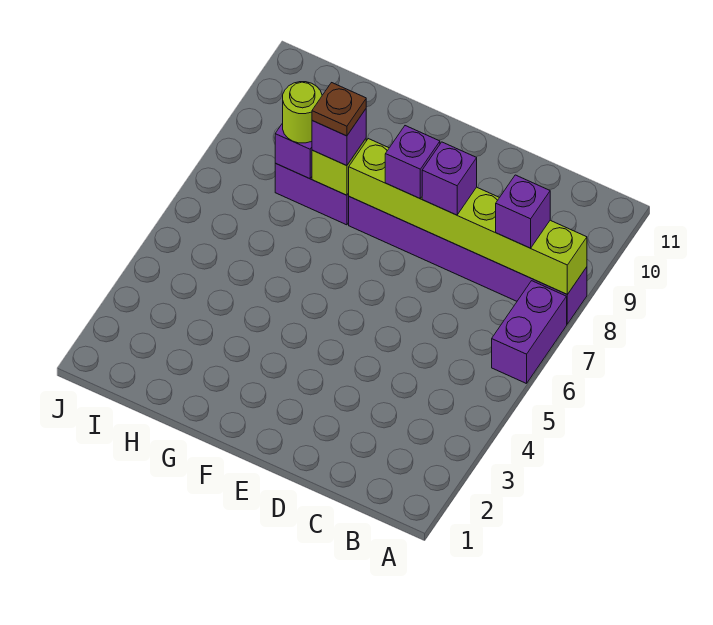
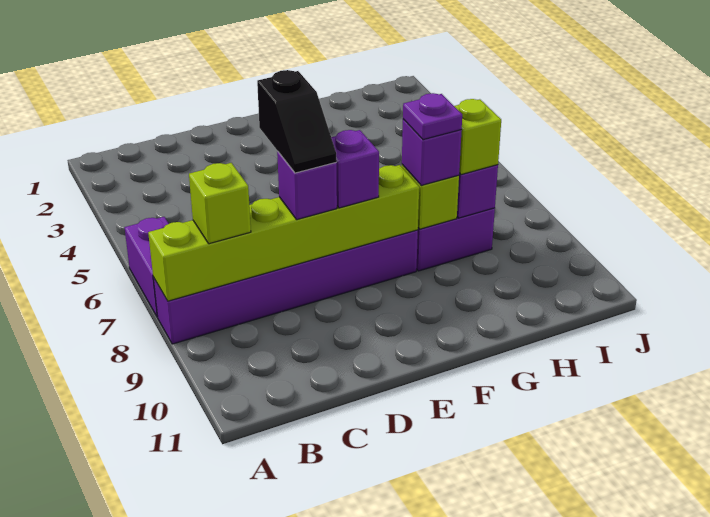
purple 1x1 brick [496,175,550,248] -> lime 1x1 brick [189,163,251,244]
none -> black 1x2 slope [257,70,337,173]
brown 1x1 plate [312,83,366,136] -> purple 1x1 plate [403,93,462,140]
lime 1x1 round brick [283,82,322,143] -> lime 1x1 brick [454,99,501,175]

